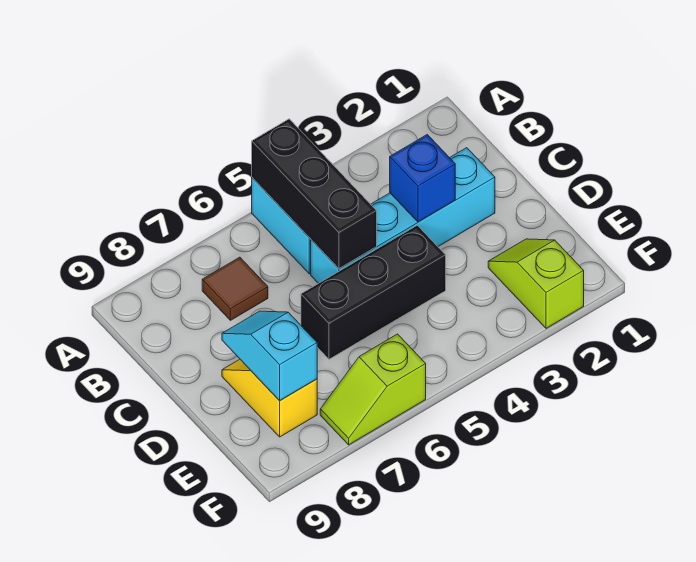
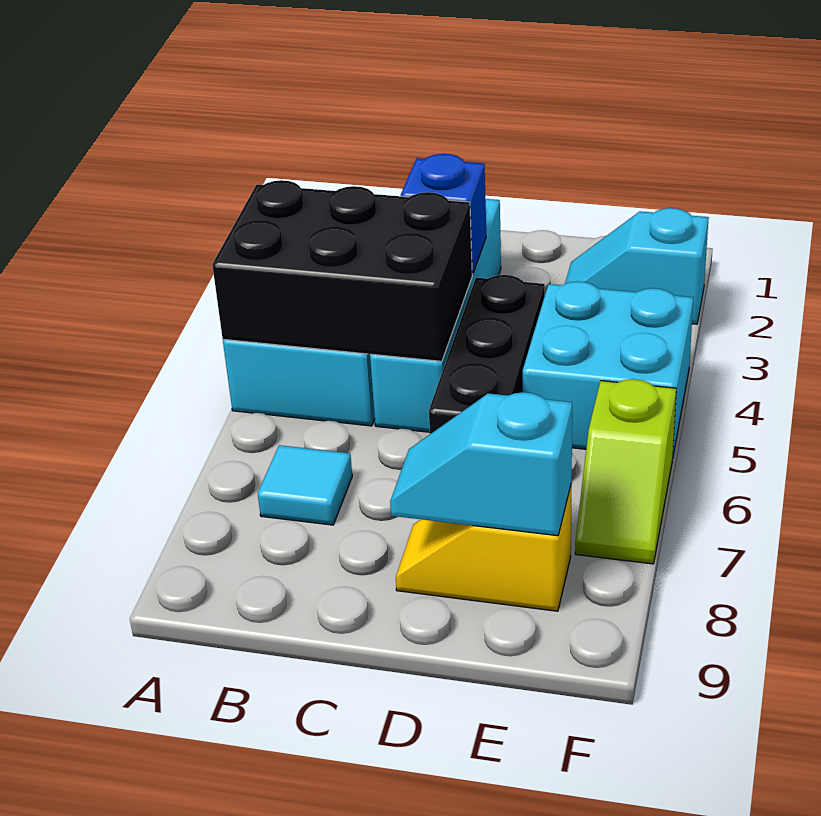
black 1x3 brick [252,119,377,269] -> black 2x3 brick [212,180,472,361]
brown 1x1 tile [202,257,268,320] -> cyan 1x1 tile [258,445,352,525]
lime 1x2 slope [488,239,584,328] -> cyan 1x2 slope [565,208,709,324]
none -> cyan 2x2 brick [523,281,693,455]

